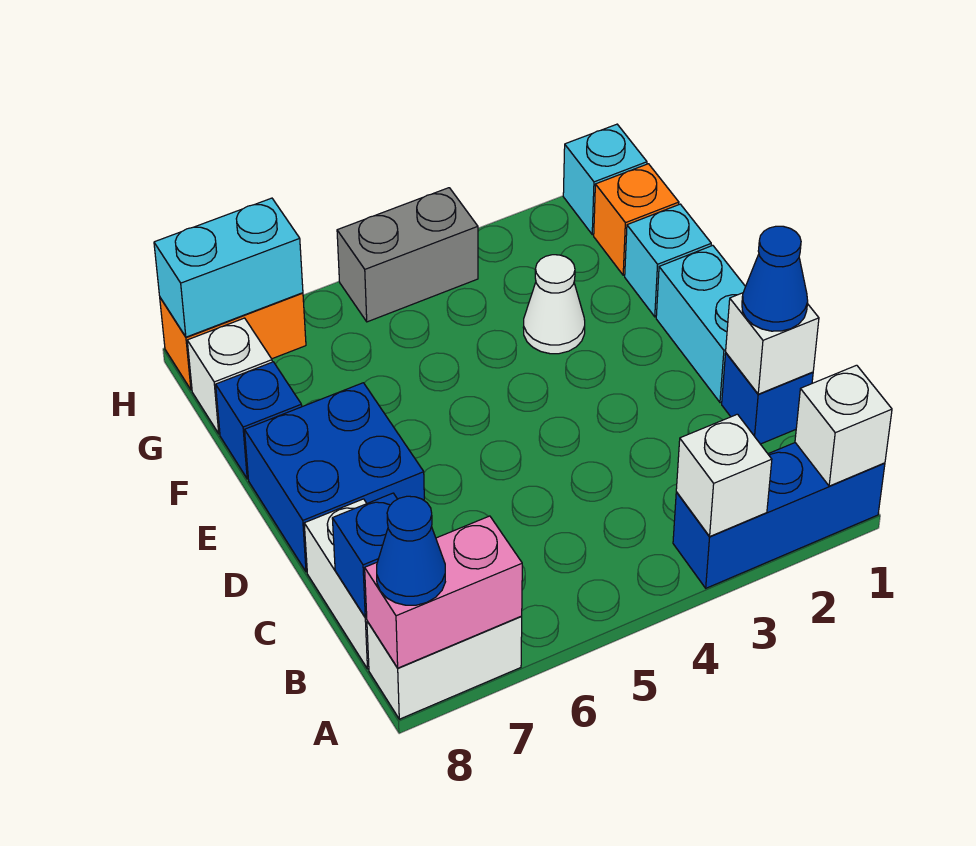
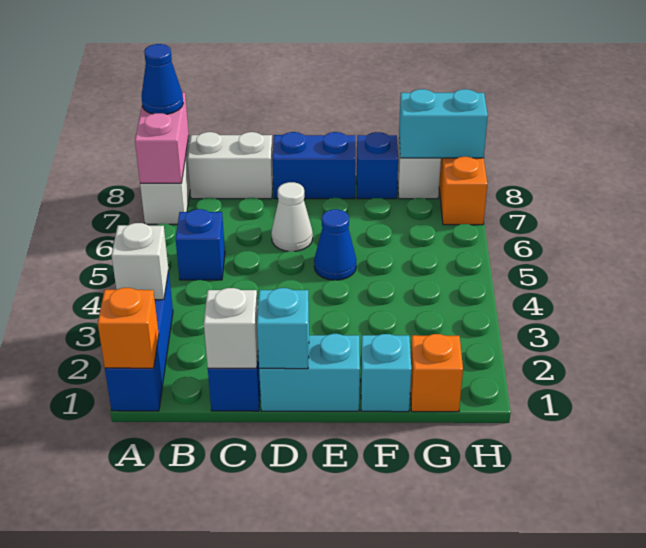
white 1x1 brick [795,365,892,486] -> orange 1x1 brick [98,288,159,368]
blue 1x1 brick [332,493,397,618] -> blue 1x1 brick moved to [176,209,225,280]
blue 1x1 cone [742,226,808,331] -> blue 1x1 cone moved to [314,209,356,280]
blue 2x2 brick [245,383,424,572] -> blue 1x2 brick [273,132,356,199]
white 1x1 cone [523,255,585,354] -> white 1x1 cone moved to [271,182,313,251]
cyan 1x1 brick [563,124,647,235] -> cyan 1x1 brick moved to [257,288,309,369]
grey 1x2 brick [337,188,478,322] -> none
cyan 1x2 brick [154,198,303,337] -> cyan 1x2 brick turned to [399,89,488,158]

